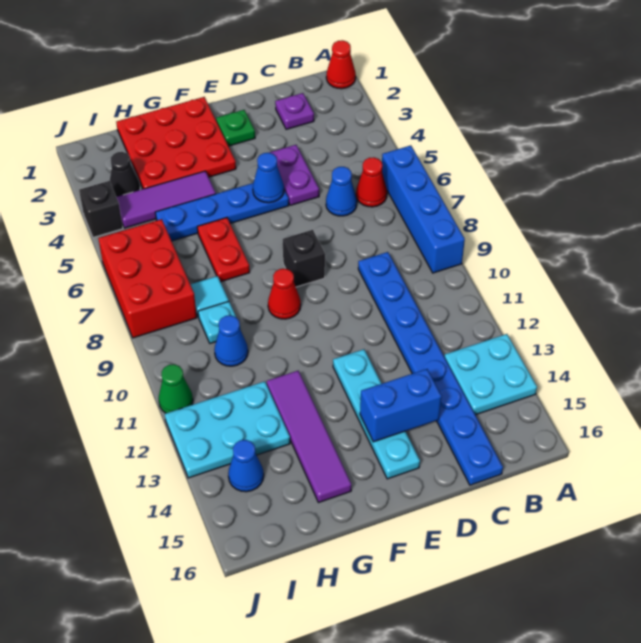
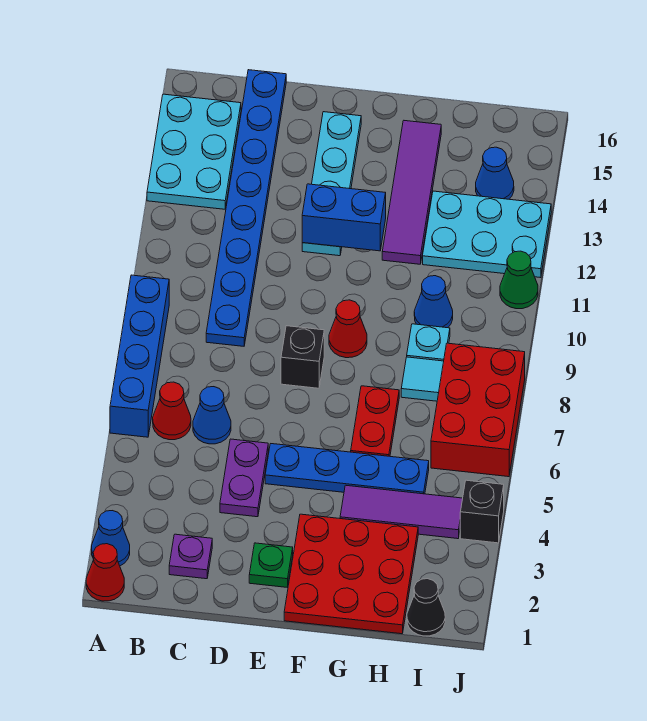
cyan 2x2 plate [444,334,537,415] -> cyan 2x3 plate [147,94,241,209]
blue 1x2 brick [360,369,442,442] -> blue 1x2 brick moved to [302,184,386,251]
blue 1x1 cone [253,153,284,203] -> blue 1x1 cone moved to [92,511,130,566]
black 1x1 cone [110,152,140,197] -> black 1x1 cone moved to [407,579,445,636]

